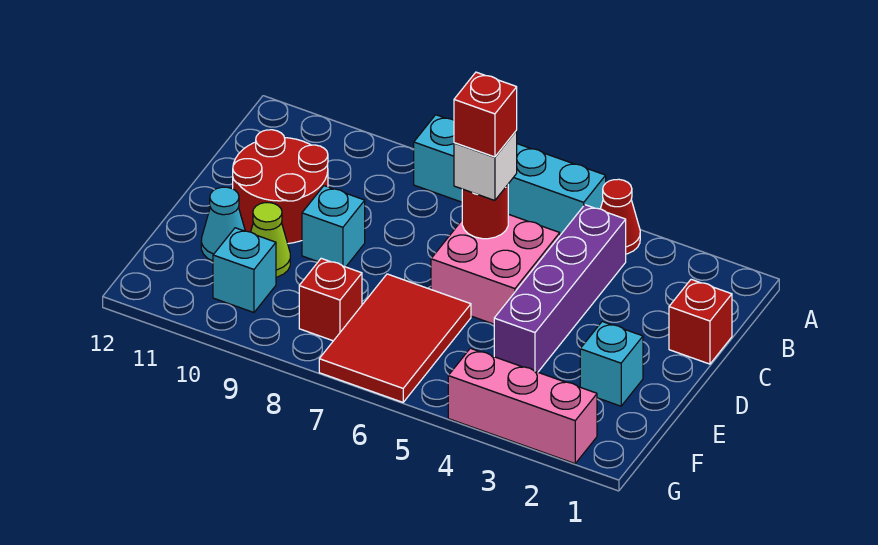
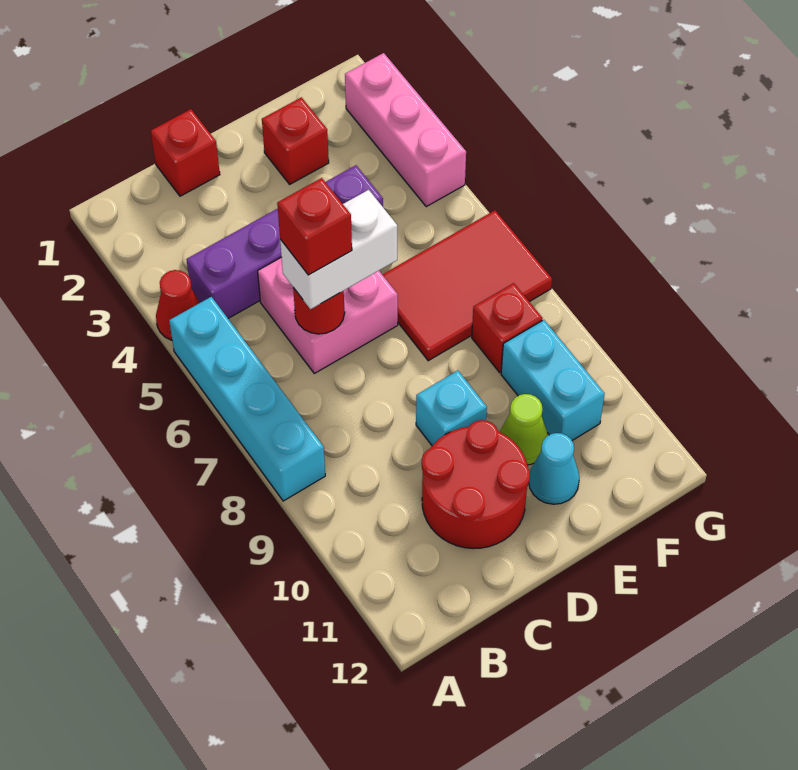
white 1x1 brick [454,130,517,200] -> white 1x2 brick [280,190,397,309]
cyan 1x1 brick [580,322,643,406] -> red 1x1 brick [262,97,329,184]
cyan 1x1 brick [213,228,276,312] -> cyan 1x2 brick [501,320,604,440]

